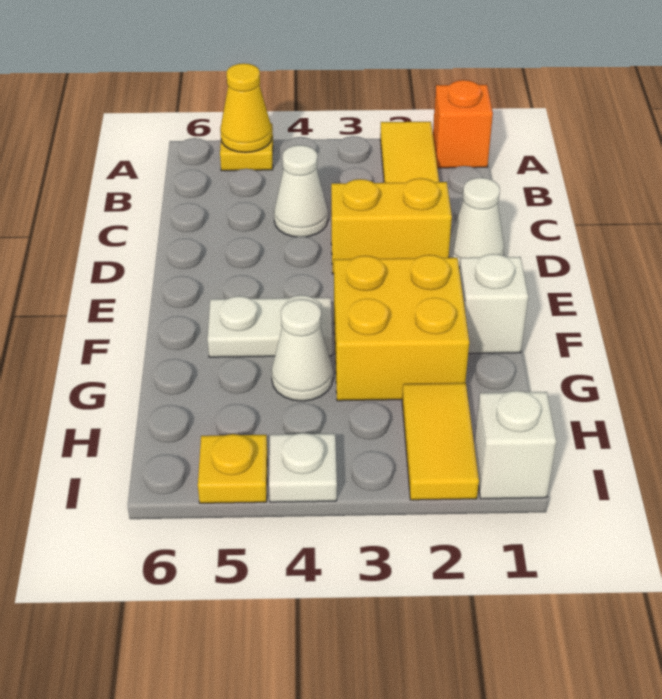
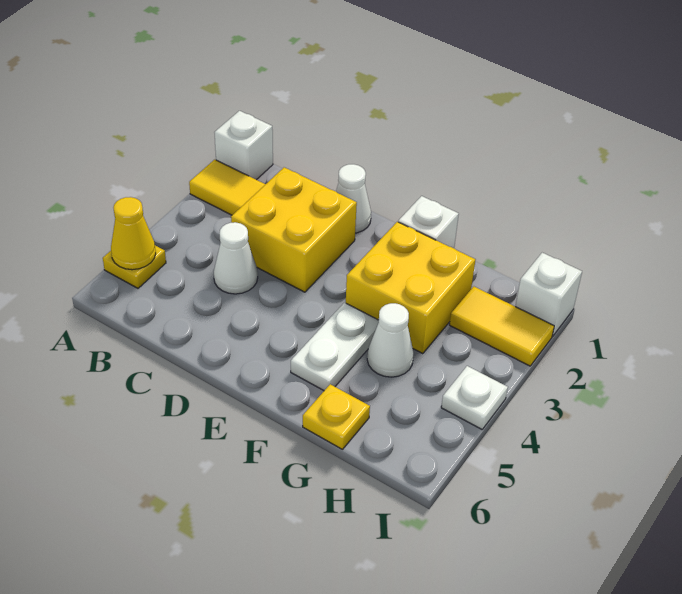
orange 1x1 brick [433,80,493,168] -> white 1x1 brick [214,111,273,180]
yellow 1x2 brick [331,178,452,274] -> yellow 2x2 brick [231,167,357,292]
yellow 1x1 plate [198,434,267,503] -> yellow 1x1 plate moved to [303,384,370,449]

